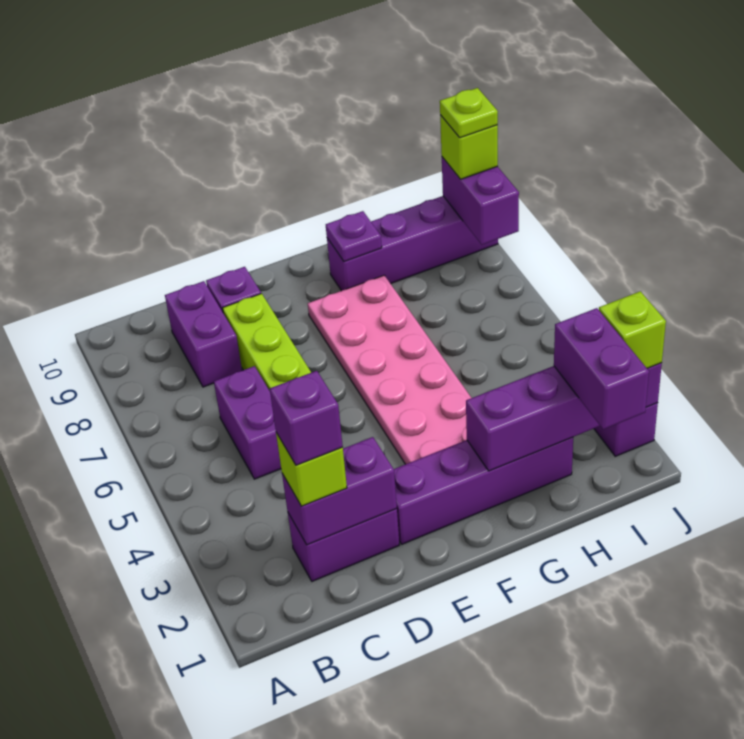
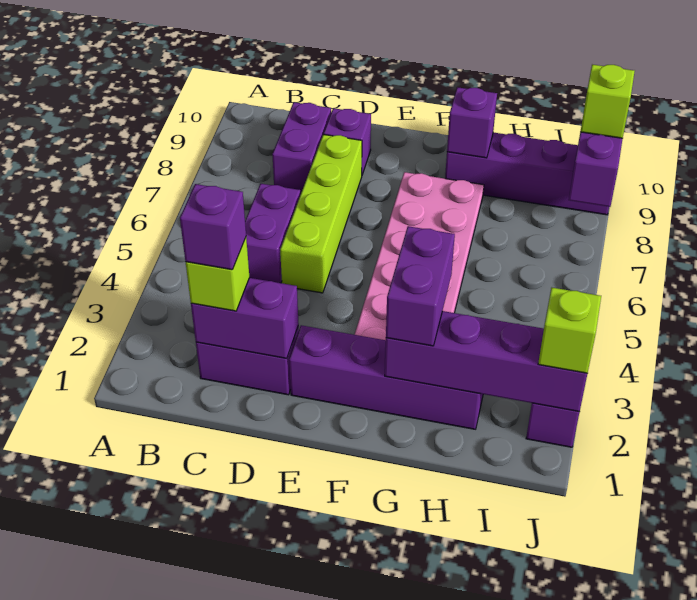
purple 1x1 plate [326,211,382,262] -> purple 1x1 brick [447,87,497,158]
purple 1x2 brick [554,308,649,429] -> purple 1x2 brick moved to [386,226,455,346]
lime 1x1 plate [440,88,498,138] -> none

